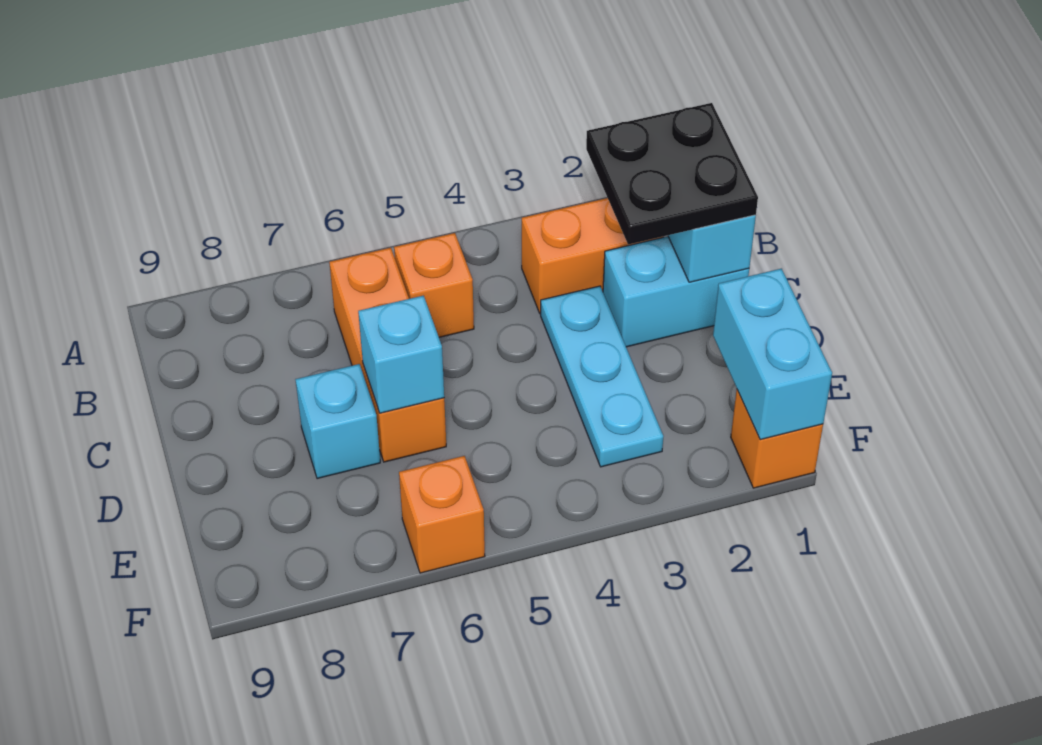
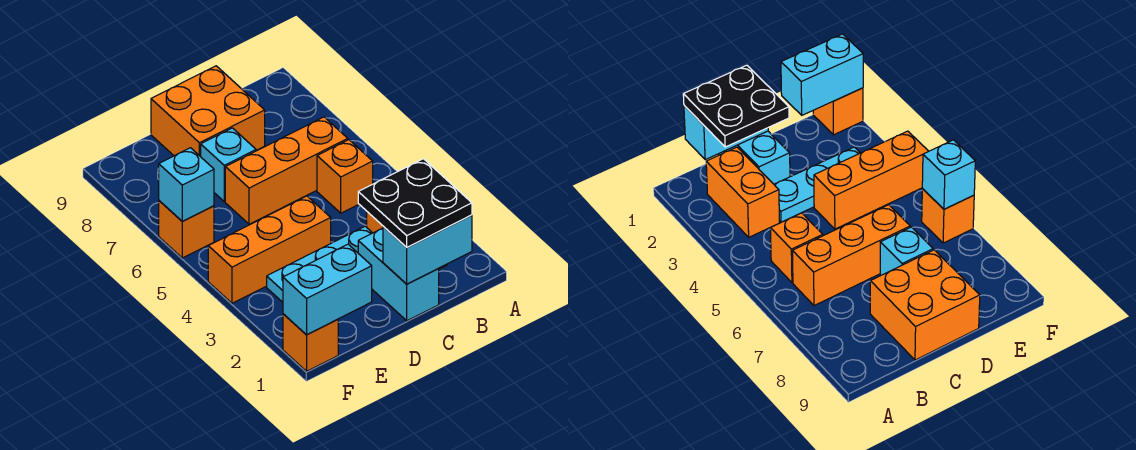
none -> orange 2x2 brick [151,66,265,157]
none -> orange 1x3 brick [208,196,331,303]
cyan 1x1 brick [358,296,444,413] -> cyan 1x1 brick moved to [159,148,214,221]

